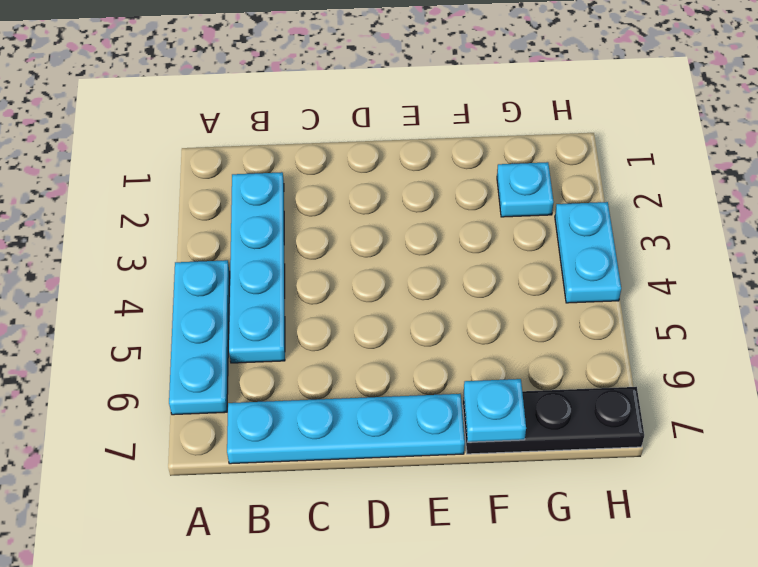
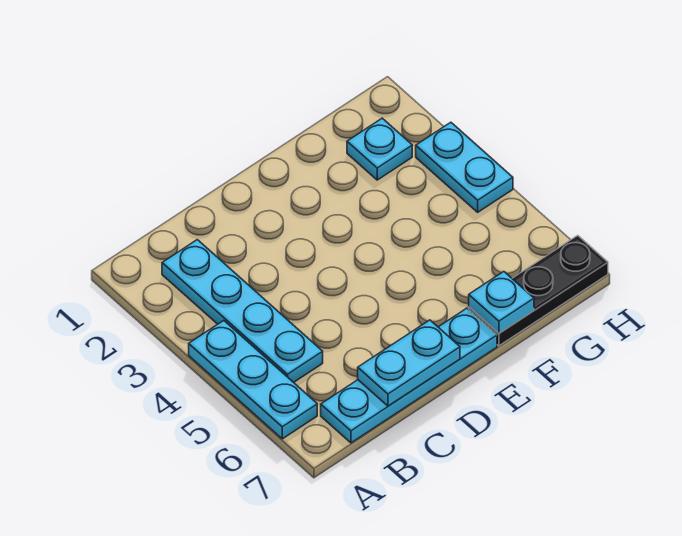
none -> cyan 1x2 plate [358,320,460,406]

